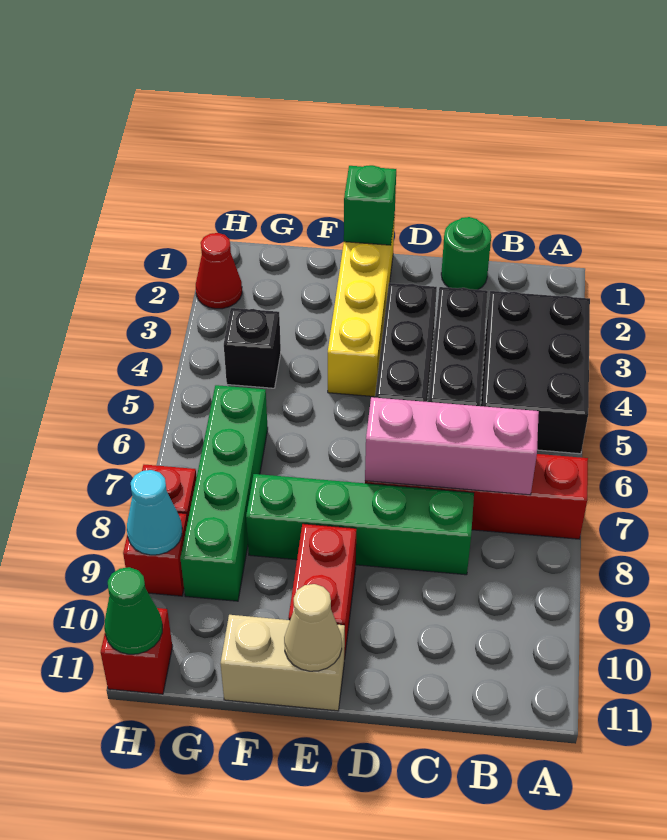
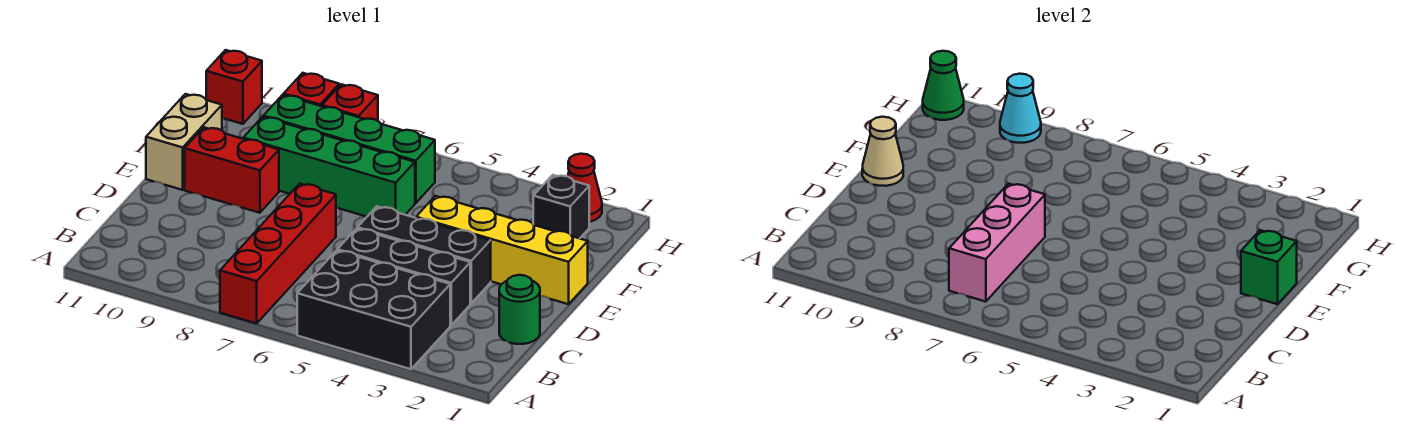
green 1x4 brick [246,474,474,575] -> green 1x4 brick turned to [243,117,415,217]
black 1x1 brick [224,308,281,388] -> black 1x1 brick moved to [533,175,589,239]

